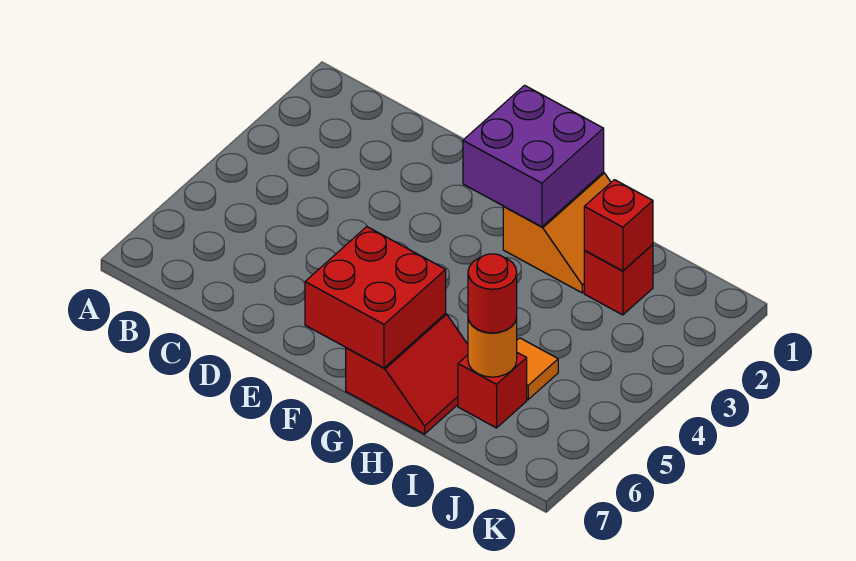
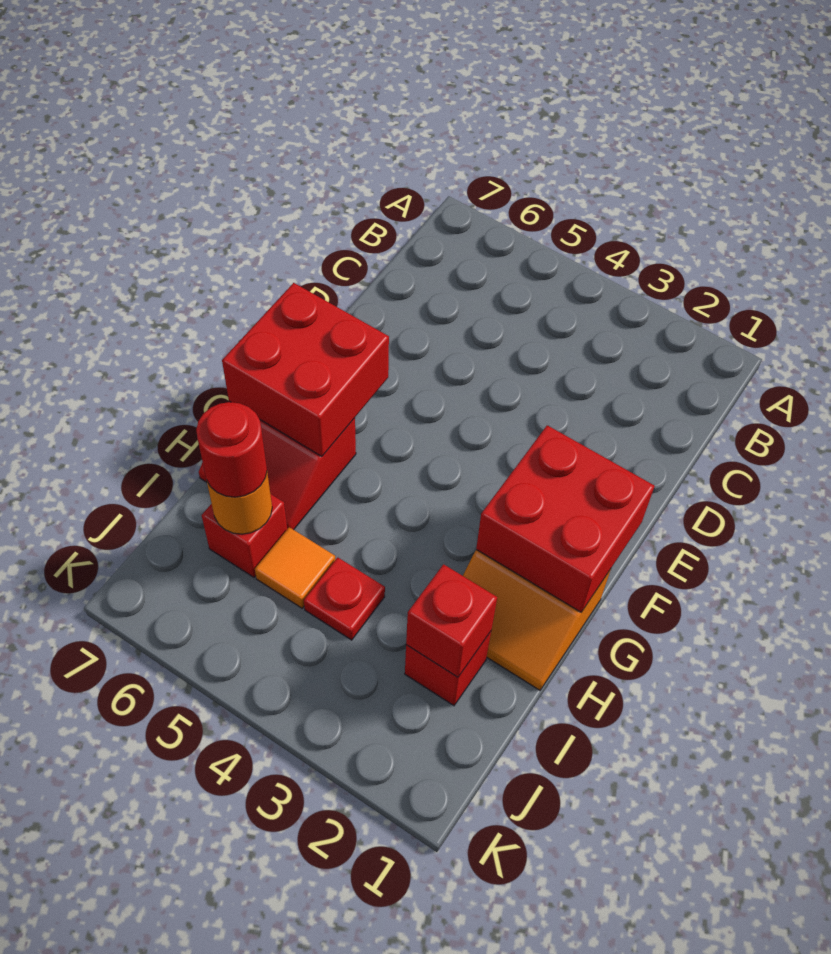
purple 2x2 brick [463,85,604,227] -> red 2x2 brick [476,425,654,612]
none -> red 1x1 plate [304,558,385,640]

